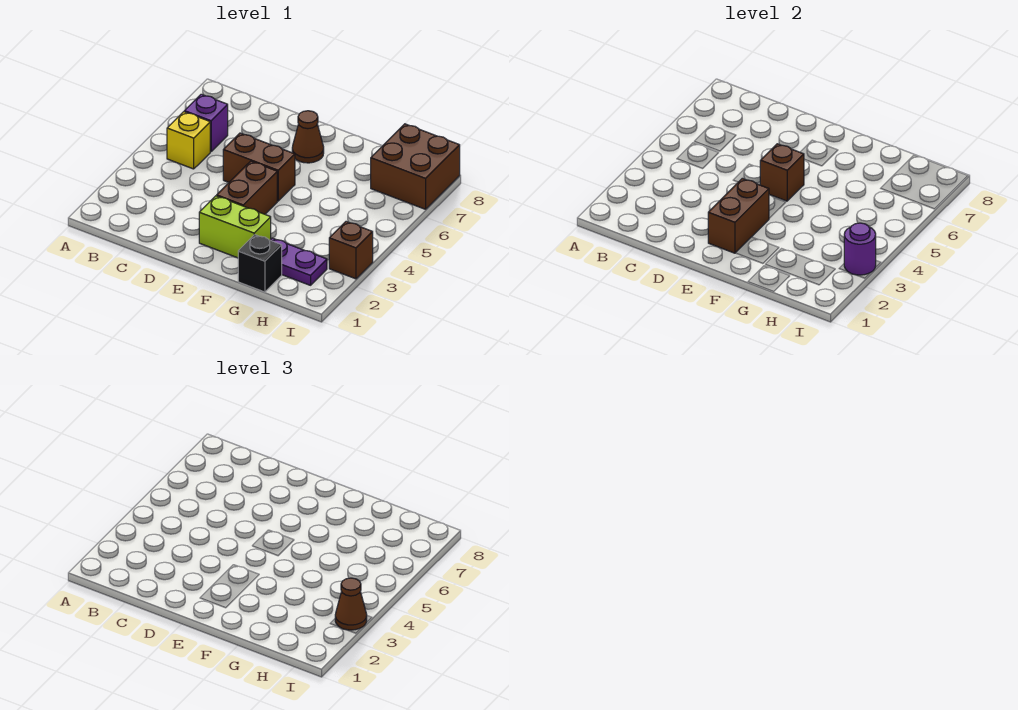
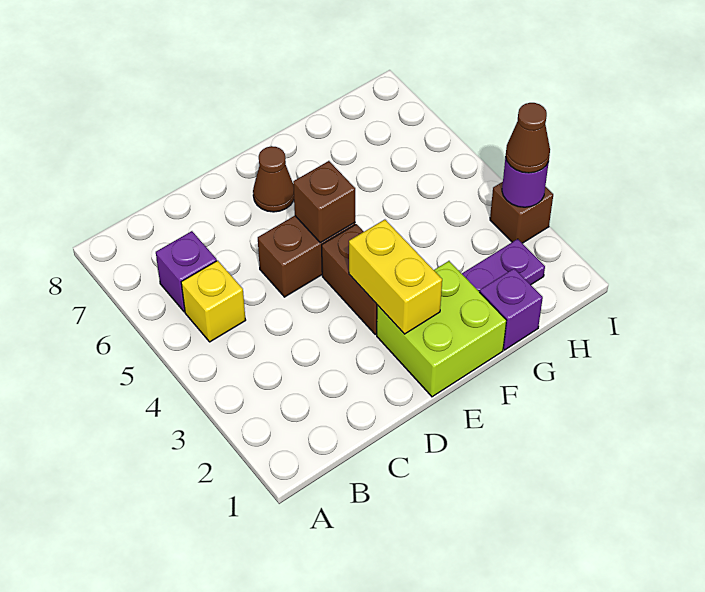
lime 1x2 brick [199,196,271,258] -> lime 2x2 brick [377,261,506,397]
brown 1x2 brick [708,178,769,253] -> yellow 1x2 brick [349,220,442,334]
black 1x1 brick [238,235,282,292] -> purple 1x1 brick [480,268,543,350]
brown 2x2 brick [371,124,460,209] -> none

